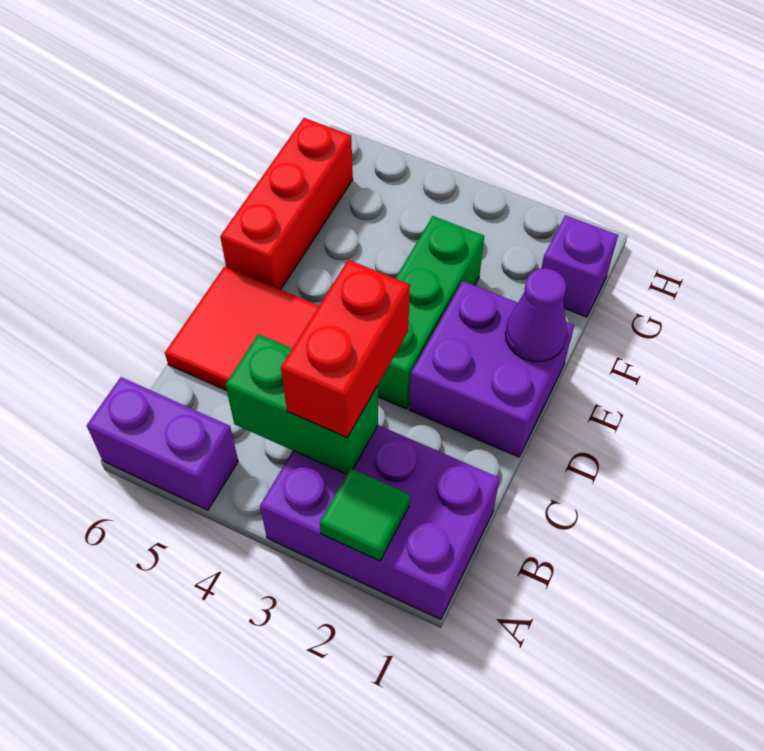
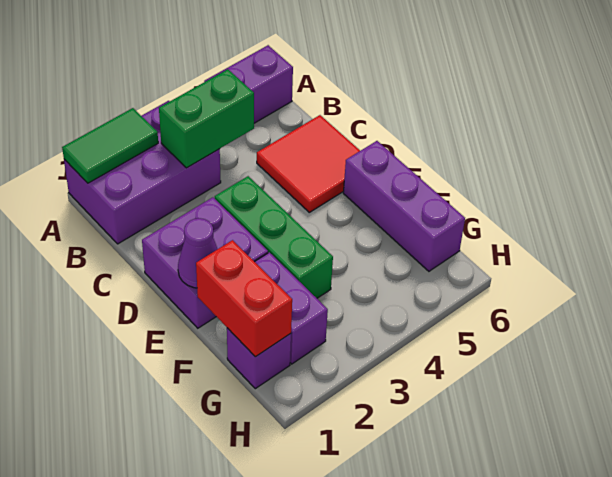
green 1x1 tile [320,468,410,561] -> green 1x2 tile [62,108,158,183]
red 1x2 brick [281,260,410,437] -> red 1x2 brick moved to [196,240,292,357]
red 1x3 brick [220,118,353,290] -> purple 1x3 brick [343,141,465,271]
none -> purple 1x2 brick [255,252,328,364]

